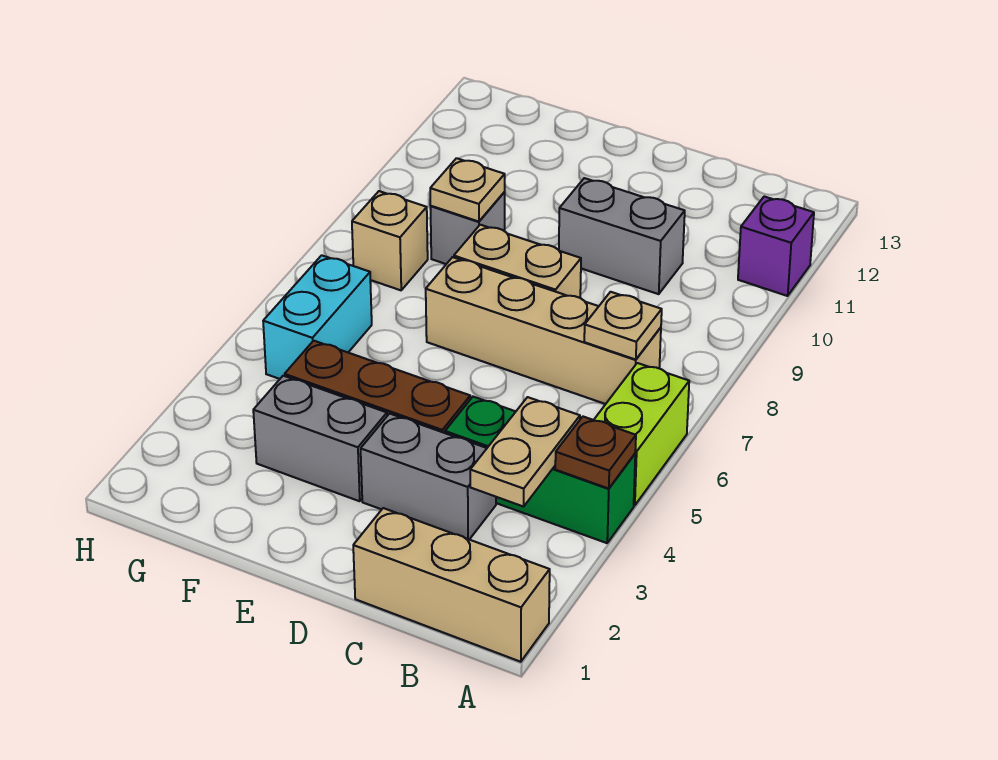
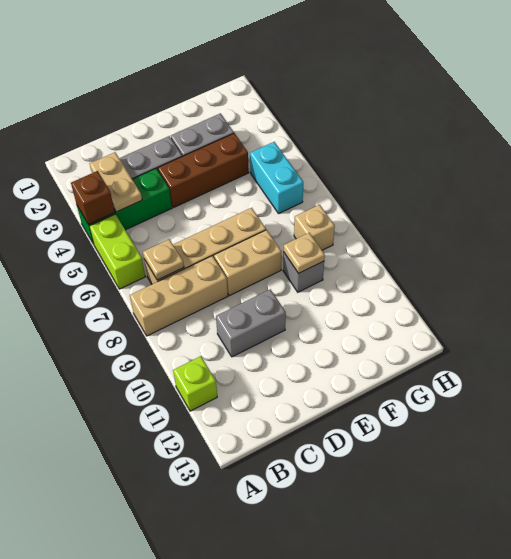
tan 1x3 brick [353,508,550,662] -> tan 1x3 brick moved to [130,256,228,336]
brown 1x1 plate [555,417,636,489] -> brown 1x1 brick [71,171,115,225]
purple 1x1 brick [738,196,814,296] -> lime 1x1 brick [173,356,217,411]

